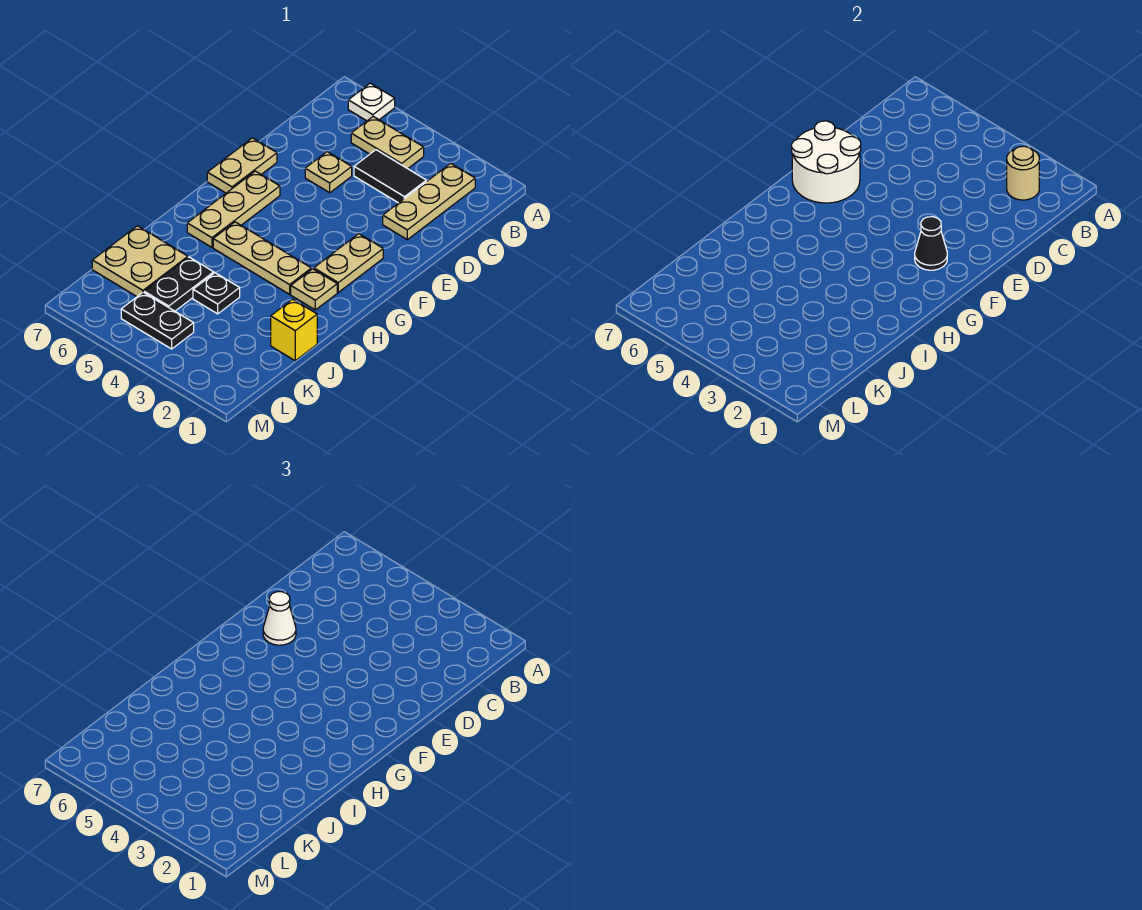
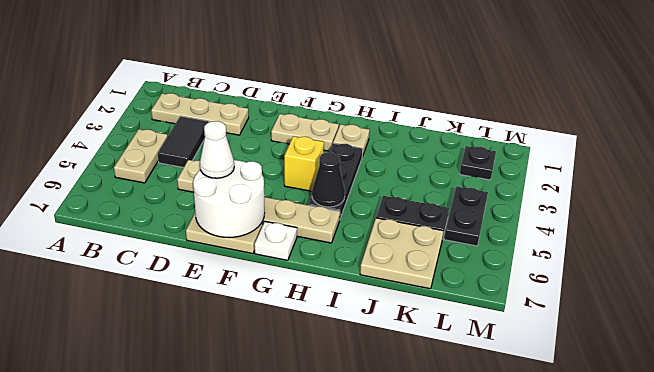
white 1x1 plate [348,83,395,121] -> white 1x1 plate moved to [255,222,297,260]
tan 1x1 round brick [1007,146,1039,200] -> none
black 1x1 cone [915,217,947,270] -> black 1x1 cone moved to [312,152,345,207]
tan 1x3 plate [213,222,311,294] -> black 1x3 plate [308,143,363,218]
yellow 1x1 brick [271,299,317,361] -> yellow 1x1 brick moved to [284,136,324,191]
black 1x1 plate [193,273,240,314] -> black 1x1 plate moved to [460,146,496,180]

